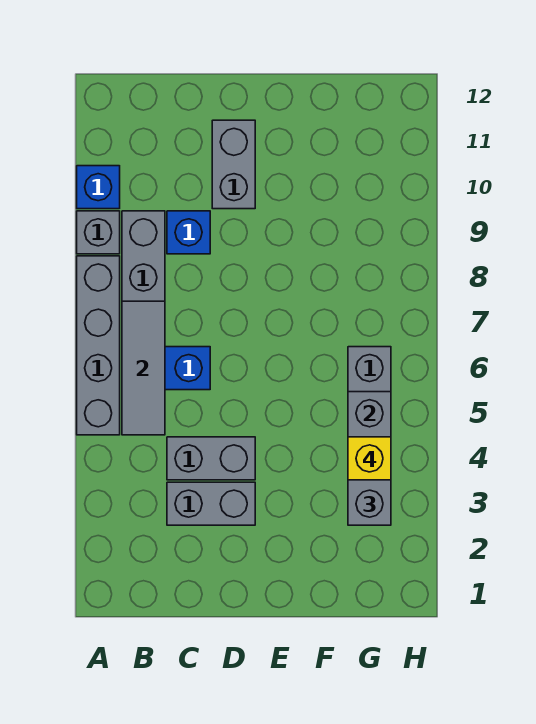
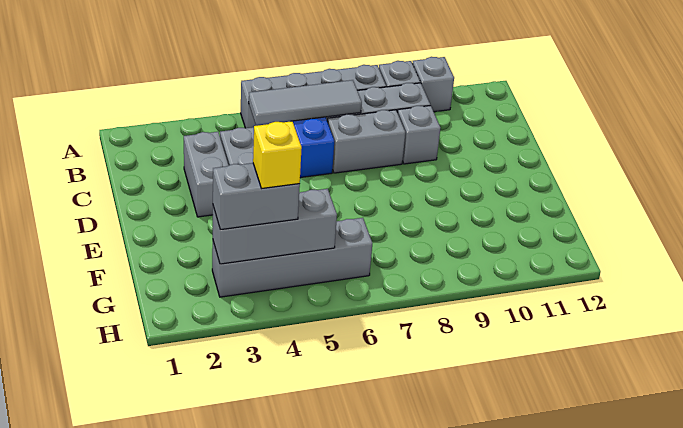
blue 1x1 brick [77,166,120,209] -> grey 1x1 brick [413,57,454,112]
blue 1x1 brick [167,211,210,254] -> grey 1x1 brick [398,105,440,164]
grey 1x2 brick [212,120,255,209] -> grey 1x2 brick moved to [328,110,405,173]

